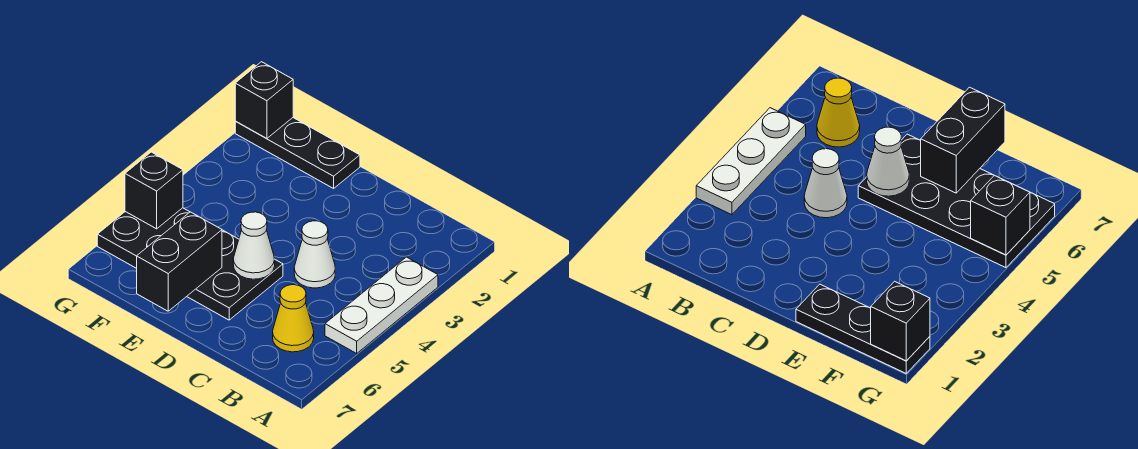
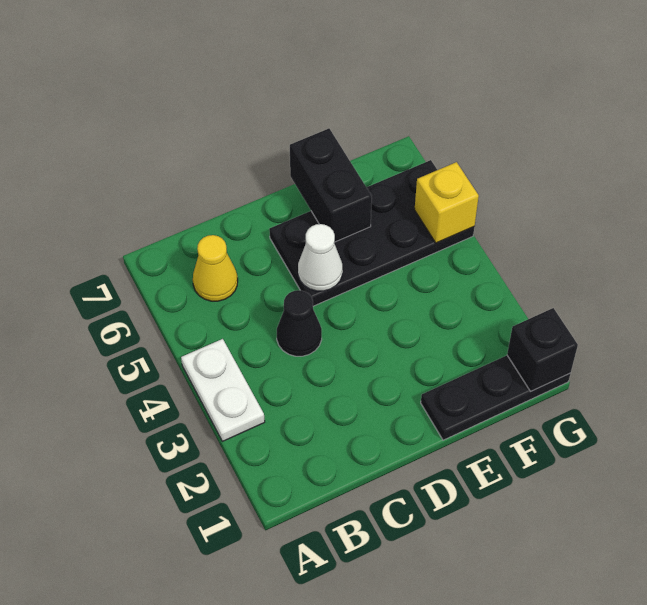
white 1x3 plate [325,257,438,353] -> white 1x2 plate [181,339,265,441]
white 1x1 cone [294,221,335,288] -> black 1x1 cone [277,290,322,356]
black 1x1 brick [125,152,183,229] -> yellow 1x1 brick [415,162,479,243]

